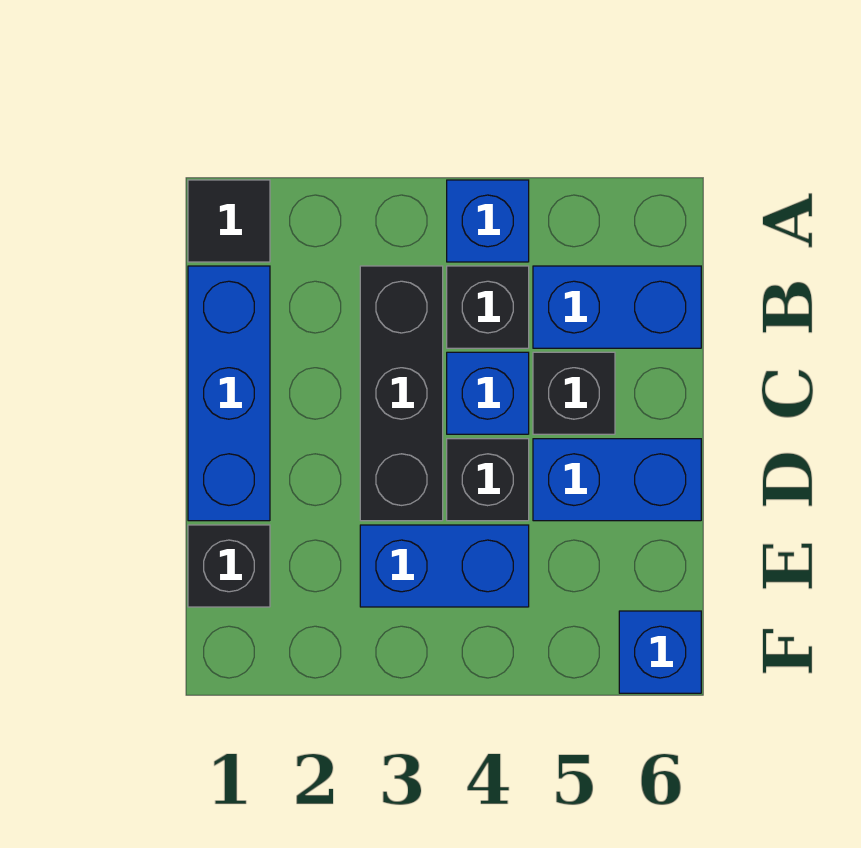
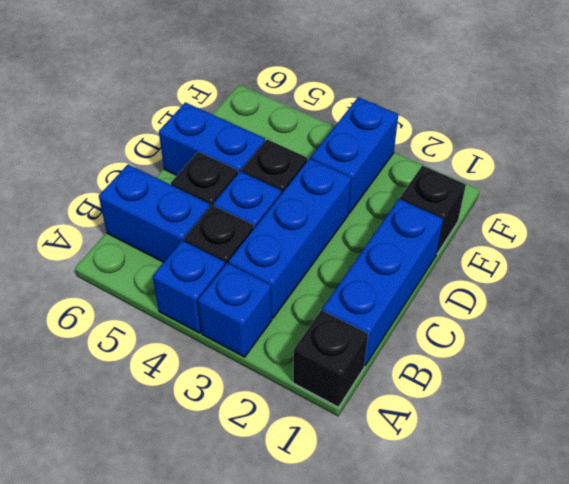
black 1x1 tile [188,180,270,262] -> black 1x1 brick [293,310,368,407]
black 1x3 brick [360,266,443,521] -> blue 1x3 brick [229,159,351,318]
blue 1x2 brick [360,525,529,607] -> blue 1x2 brick turned to [311,97,398,213]
blue 1x1 brick [619,611,701,693] -> blue 1x1 brick moved to [198,263,272,357]

